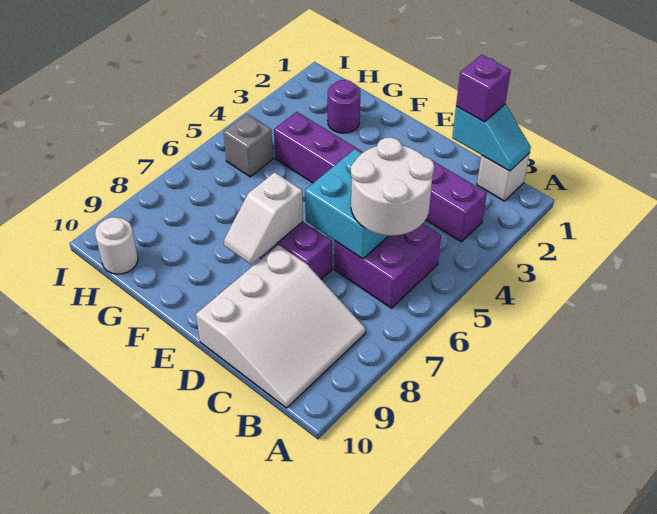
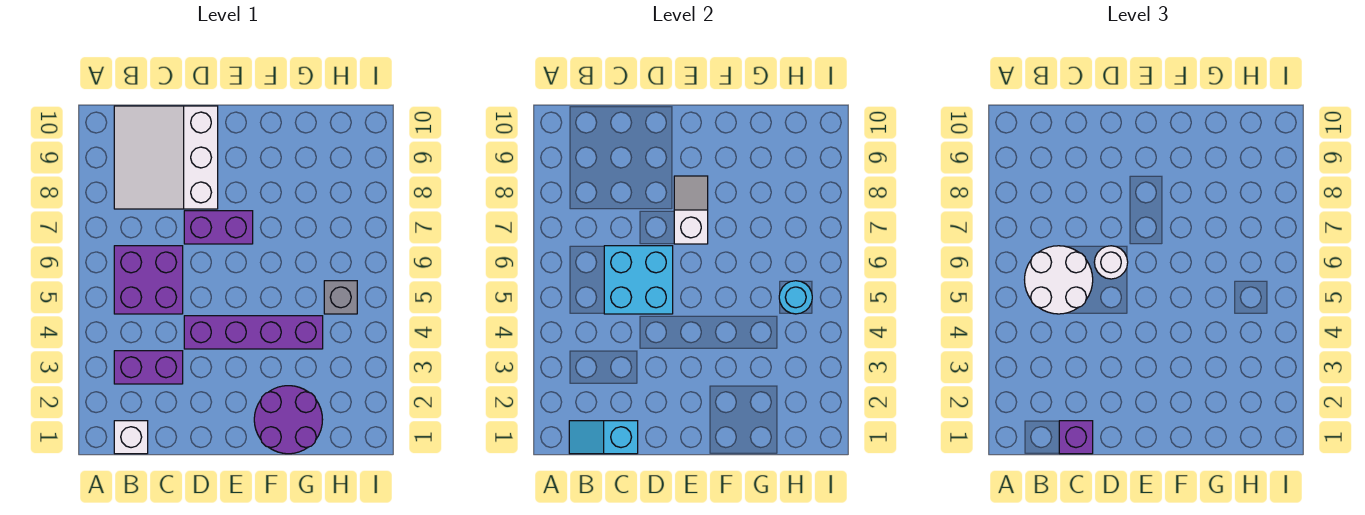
purple 1x1 round brick [328,80,360,133] -> purple 2x2 round brick [254,386,323,454]
none -> cyan 1x1 round brick [779,281,812,314]
white 1x1 round brick [95,217,138,274] -> white 1x1 round brick moved to [1094,246,1128,279]

